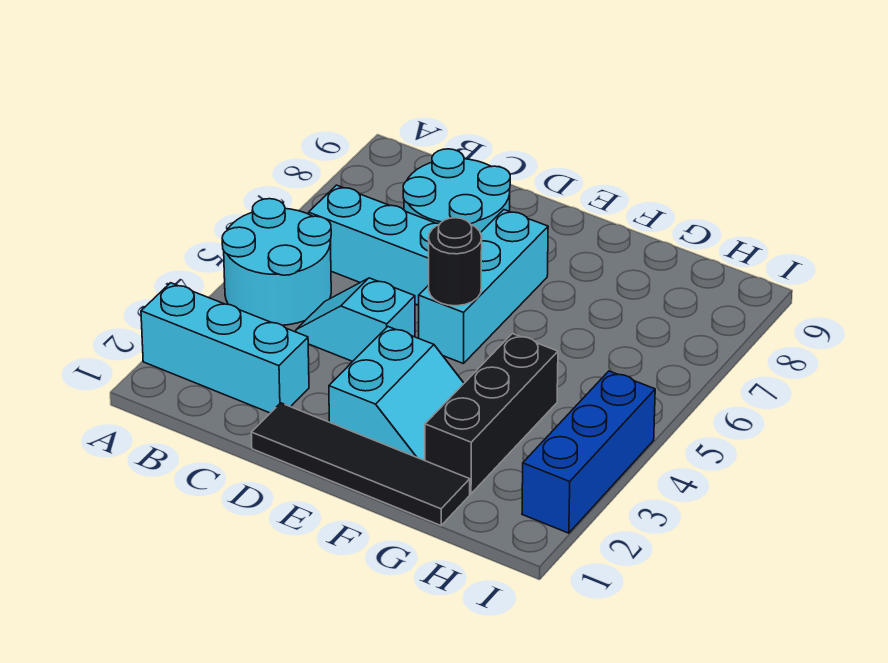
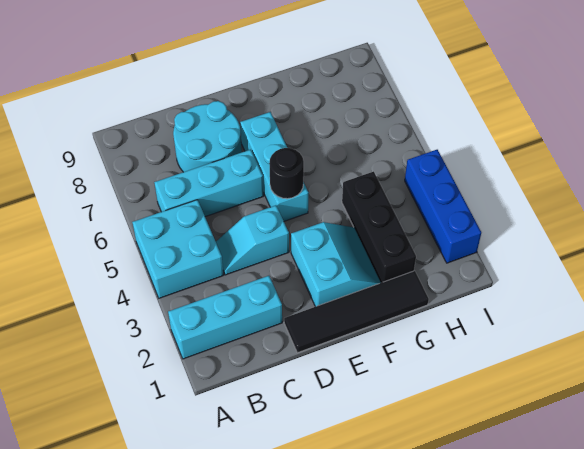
cyan 2x2 round brick [222,199,331,325] -> cyan 2x2 brick [132,200,223,298]

